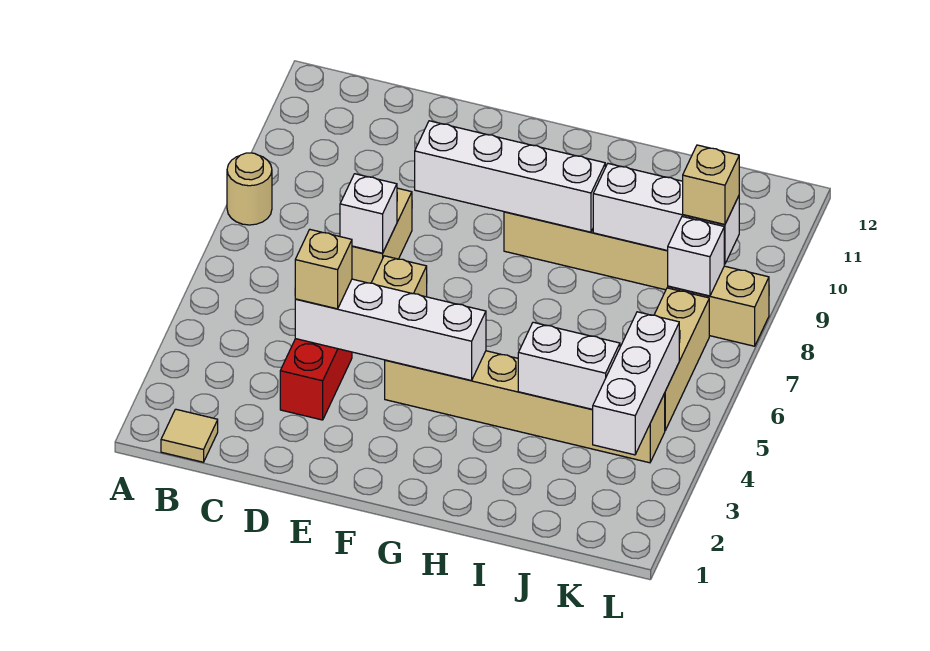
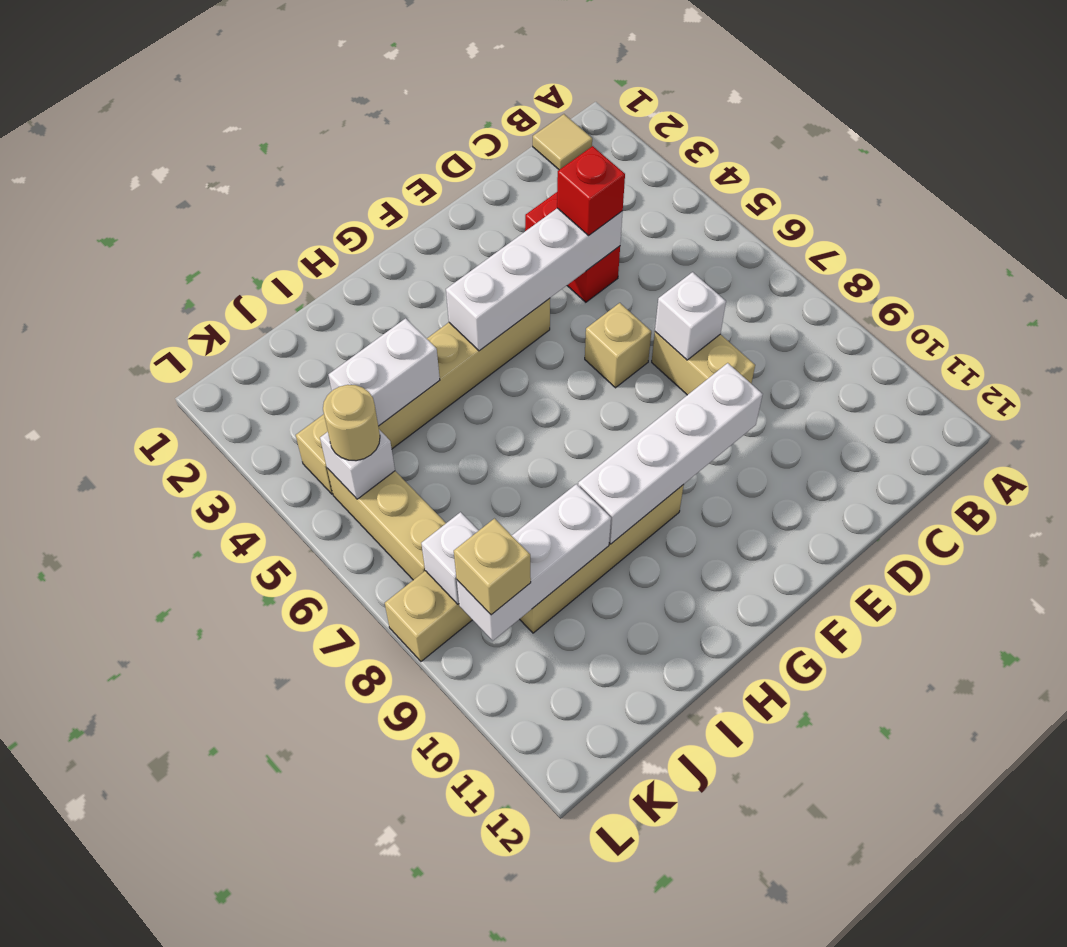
tan 1x1 round brick [227,153,272,225] -> tan 1x1 round brick moved to [323,385,380,461]
tan 1x1 brick [295,230,352,309] -> red 1x1 brick [557,146,625,235]
white 1x3 brick [593,312,679,455] -> white 1x1 brick [320,430,395,499]

